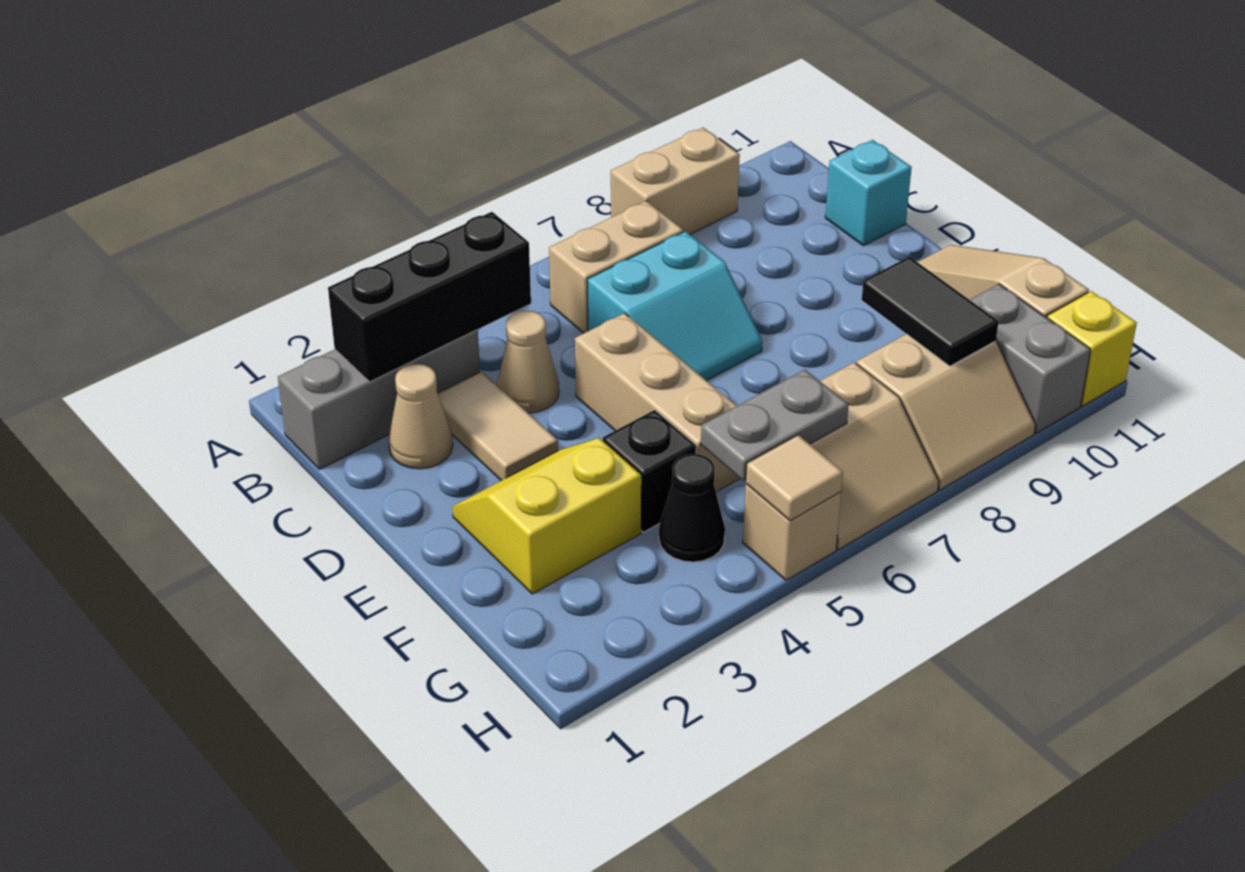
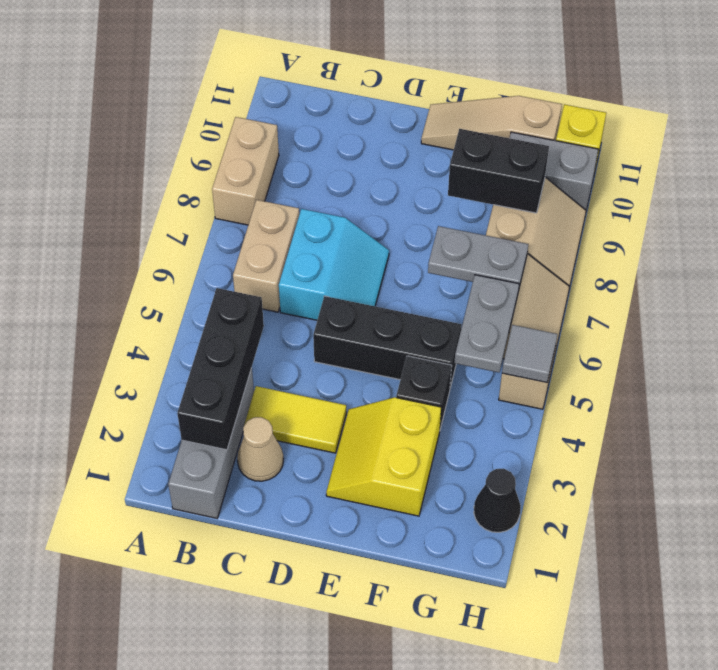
tan 1x2 tile [438,371,558,481] -> yellow 1x2 tile [244,386,346,453]
tan 1x1 cone [497,310,559,413] -> none
cyan 1x1 brick [825,140,912,246] -> none
tan 1x3 brick [575,313,740,492] -> black 1x3 brick [313,296,462,388]
none -> grey 1x2 plate [428,226,528,291]
black 1x2 tile [862,257,999,366] -> black 1x2 brick [448,129,549,213]
black 1x1 cone [659,454,725,562] -> black 1x1 cone moved to [474,469,521,532]
tan 1x1 tile [746,435,843,521] -> grey 1x1 tile [502,325,557,382]

